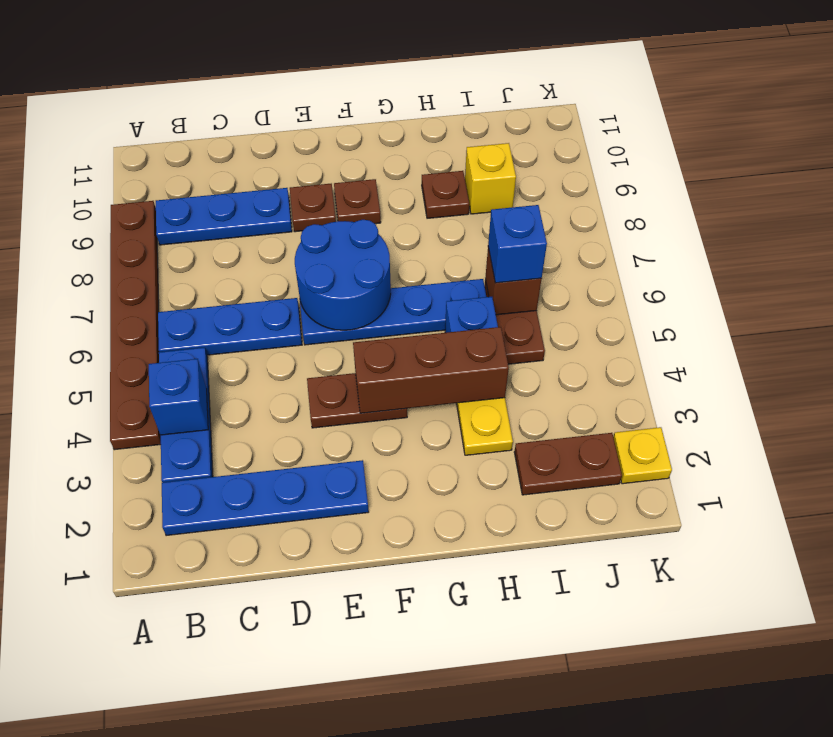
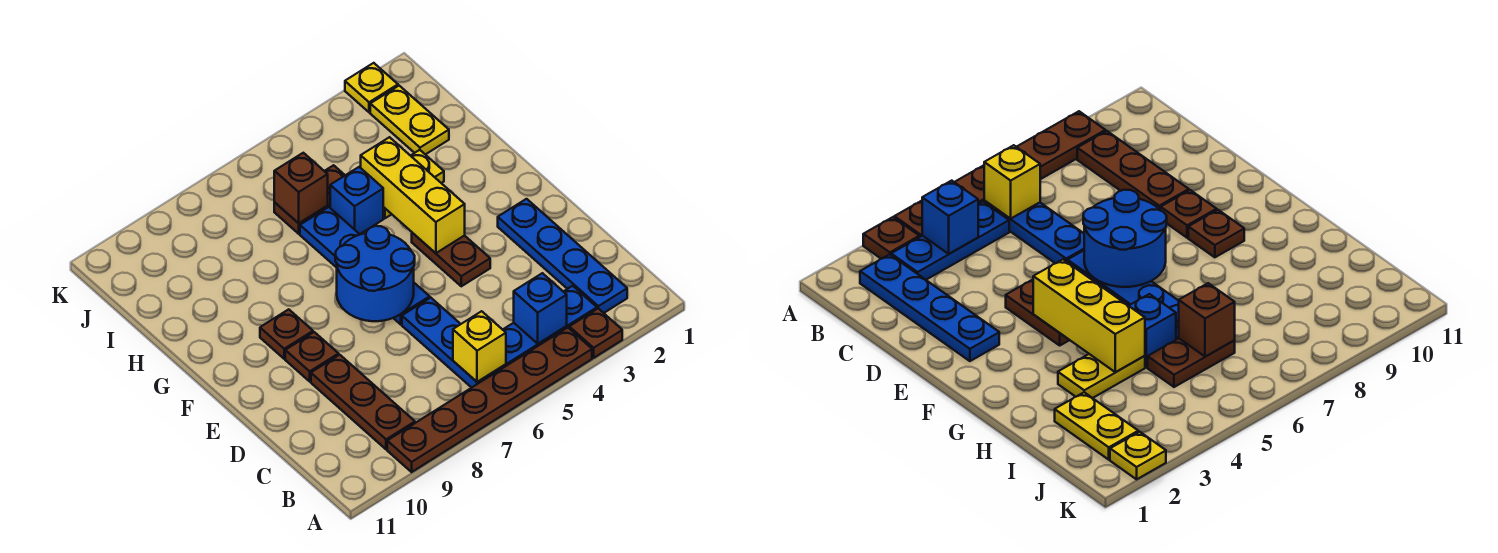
blue 1x3 plate [156,188,292,245] -> brown 1x3 plate [311,355,415,449]
brown 1x3 brick [353,327,509,413] -> yellow 1x3 brick [361,137,465,253]
brown 1x1 plate [422,171,469,218] -> brown 1x1 plate moved to [569,309,622,358]
brown 1x2 plate [514,433,622,495] -> yellow 1x2 plate [370,86,449,155]
blue 1x1 brick [488,205,547,283] -> none
yellow 1x1 brick [465,143,516,214] -> yellow 1x1 brick moved to [453,311,506,382]

